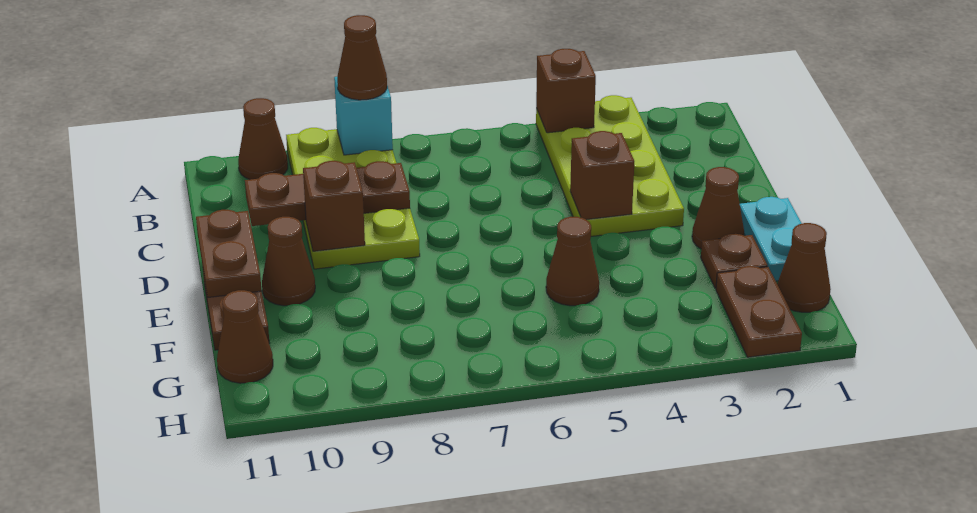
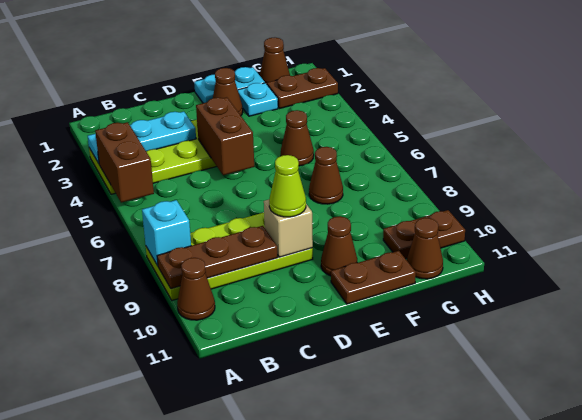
none -> cyan 1x3 plate [88,112,196,163]
brown 1x1 brick [536,49,596,133] -> brown 1x2 brick [95,122,154,203]
brown 1x1 cone [337,15,387,100] -> brown 1x1 cone moved to [309,147,343,204]
brown 1x3 plate [245,161,410,226] -> brown 1x3 plate turned to [157,226,278,289]
brown 1x1 brick [570,131,634,220] -> brown 1x2 brick [196,97,254,175]
brown 1x1 brick [303,161,365,251] -> tan 1x1 brick [264,200,313,257]
none -> lime 1x1 cone [269,155,306,217]
brown 1x2 plate [196,210,262,297] -> brown 1x2 plate moved to [383,210,465,259]
brown 1x1 plate [701,234,768,289] -> cyan 1x1 plate [238,83,278,116]

